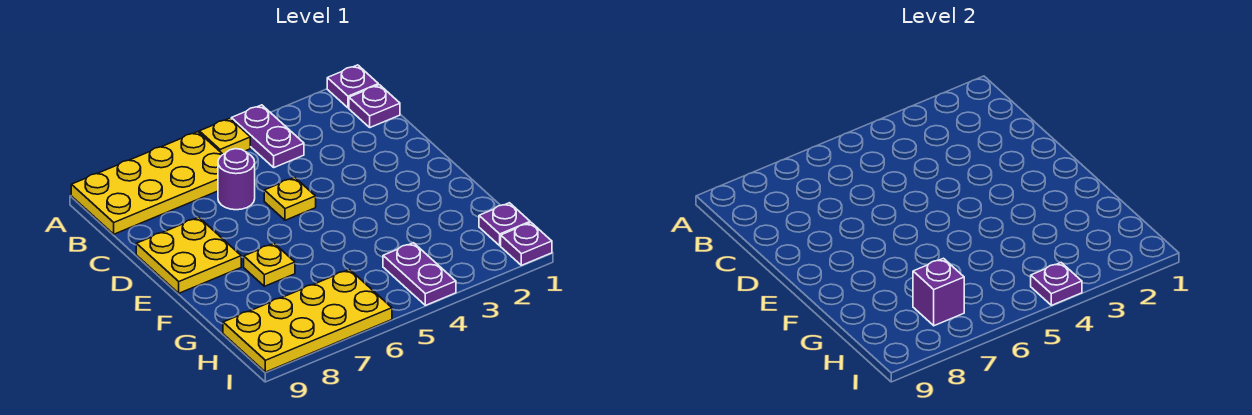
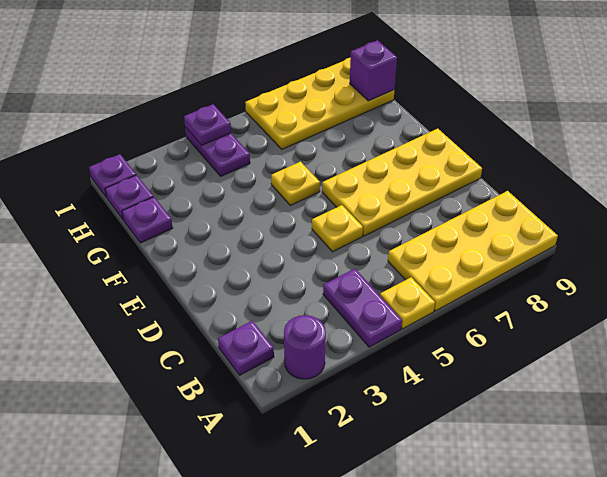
purple 1x1 plate [327,65,378,108] -> purple 1x1 plate moved to [122,197,173,243]
purple 1x1 round brick [218,149,255,210] -> purple 1x1 round brick moved to [284,315,326,379]
yellow 2x2 plate [136,217,241,293] -> yellow 2x4 plate [322,129,482,236]
yellow 1x1 plate [244,244,295,286] -> yellow 1x1 plate moved to [271,162,320,205]
purple 1x1 brick [913,258,964,326] -> purple 1x1 brick moved to [350,40,397,101]

